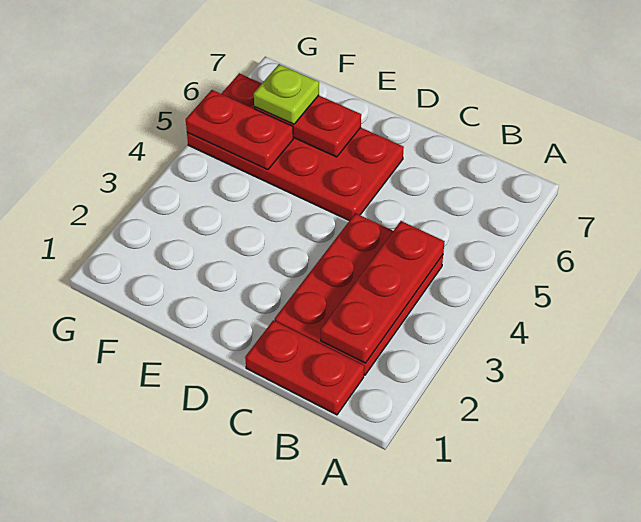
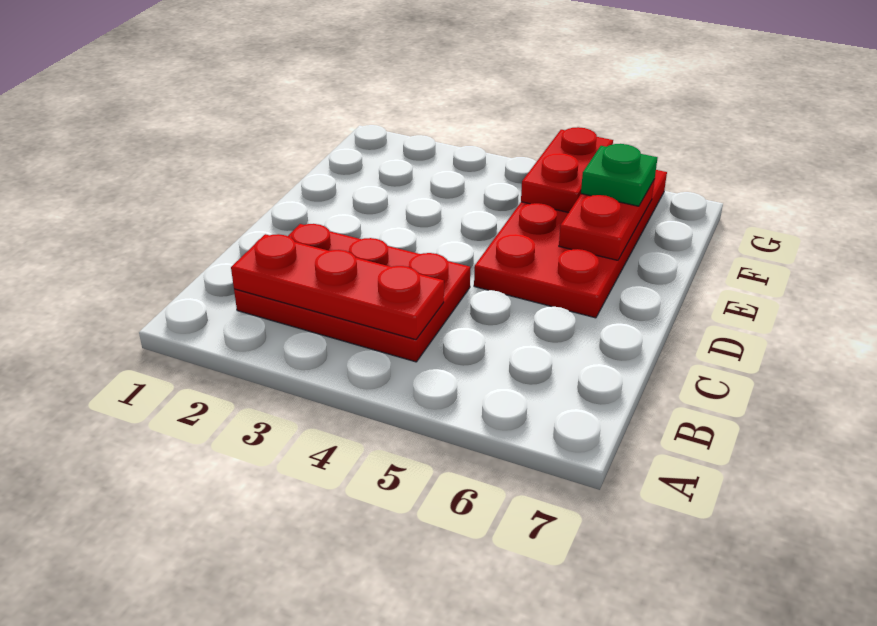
red 1x2 plate [245,320,364,415] -> none
lime 1x1 plate [254,64,319,124] -> green 1x1 plate [581,144,657,206]

